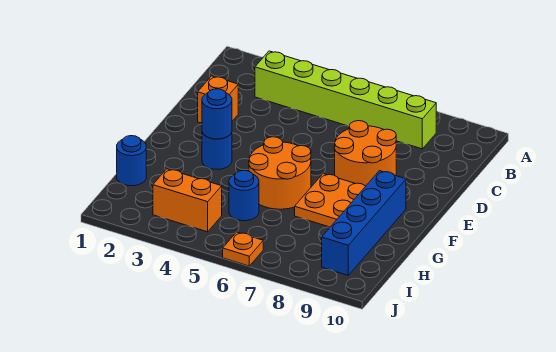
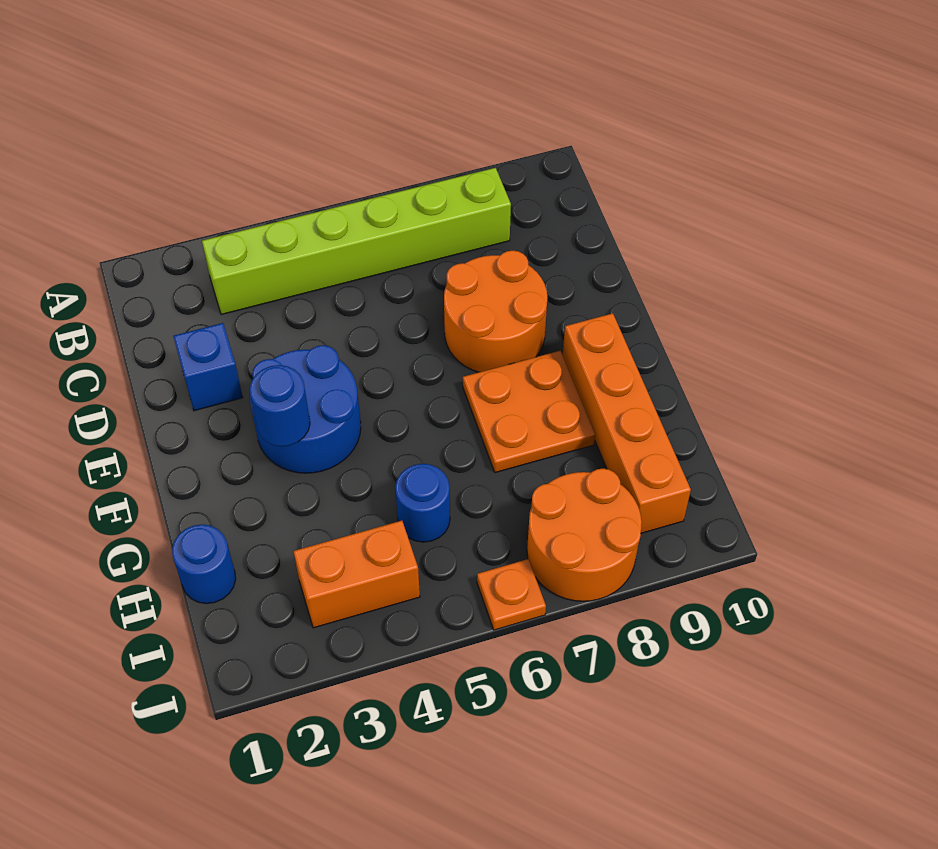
orange 1x1 brick [198,76,238,123] -> blue 1x1 brick [173,323,243,411]
blue 1x1 round brick [202,132,232,169] -> blue 2x2 round brick [250,345,361,473]
orange 2x2 round brick [249,137,311,209] -> orange 2x2 round brick moved to [527,469,642,601]
blue 1x4 brick [322,171,406,275] -> orange 1x4 brick [563,313,691,533]

